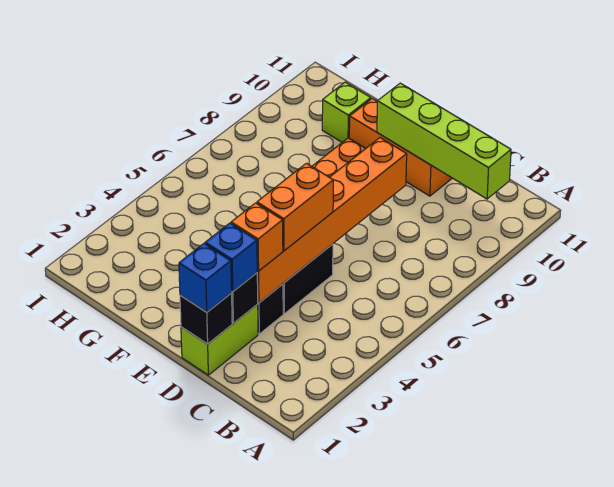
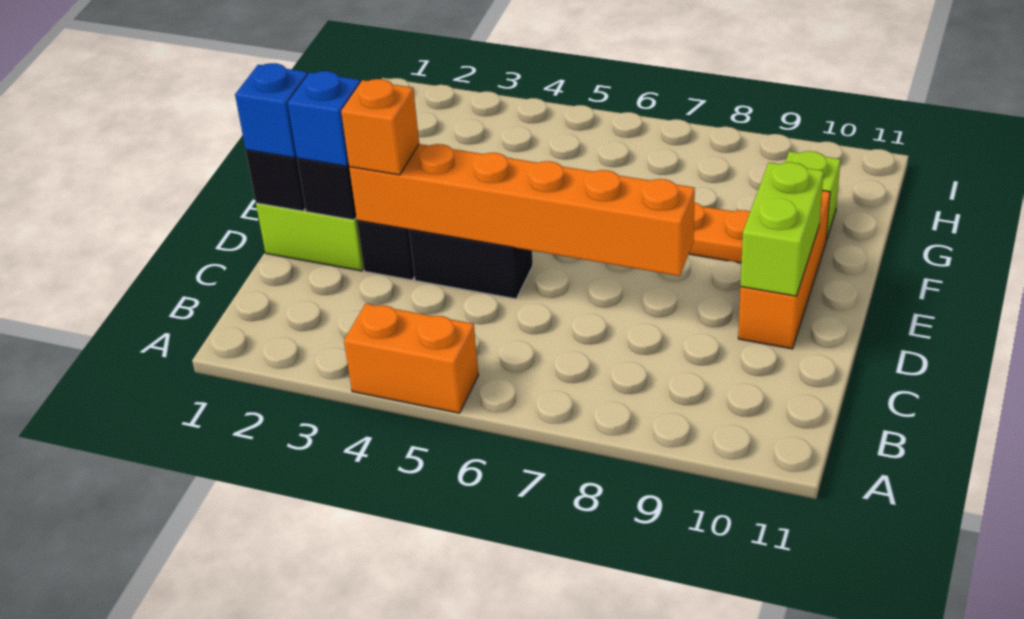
lime 1x4 brick [377,83,511,199] -> lime 1x2 brick [740,162,824,296]
orange 1x2 brick [257,163,333,251] -> orange 1x2 brick moved to [344,304,478,413]

